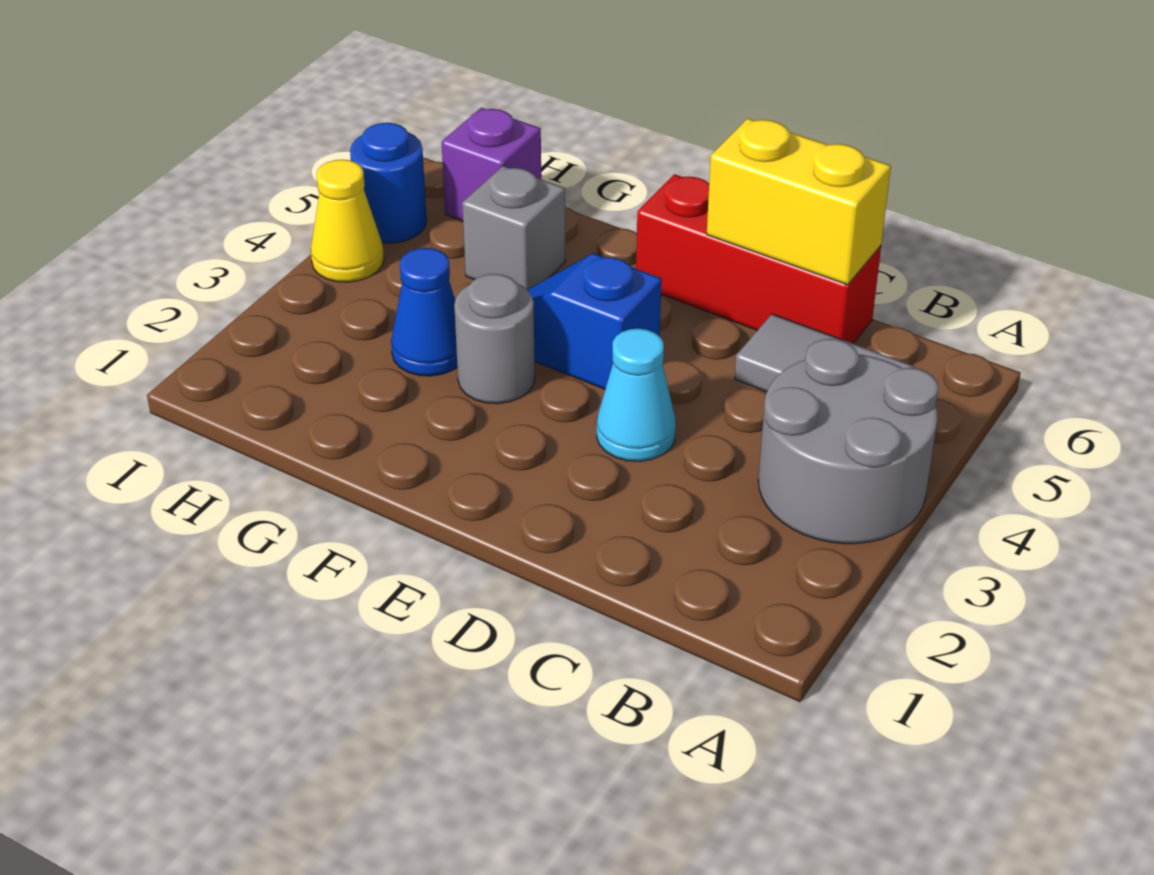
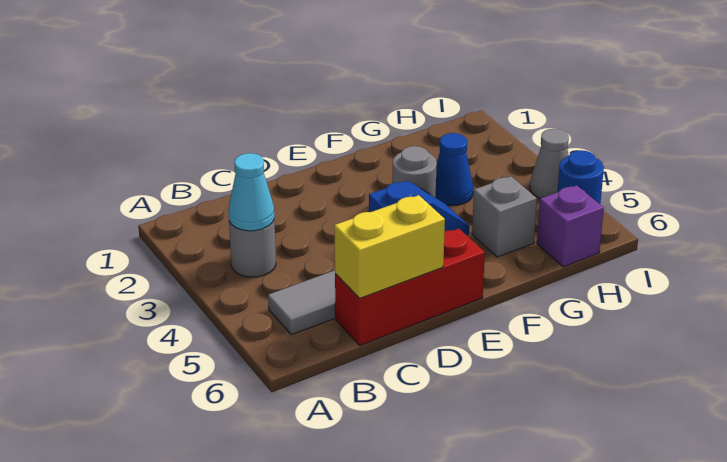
grey 2x2 round brick [758,339,938,544] -> grey 1x1 round brick [229,220,276,277]
cyan 1x1 cone [597,328,676,461] -> cyan 1x1 cone moved to [228,153,274,231]
yellow 1x1 cone [311,160,384,282] -> grey 1x1 cone [530,129,569,198]

